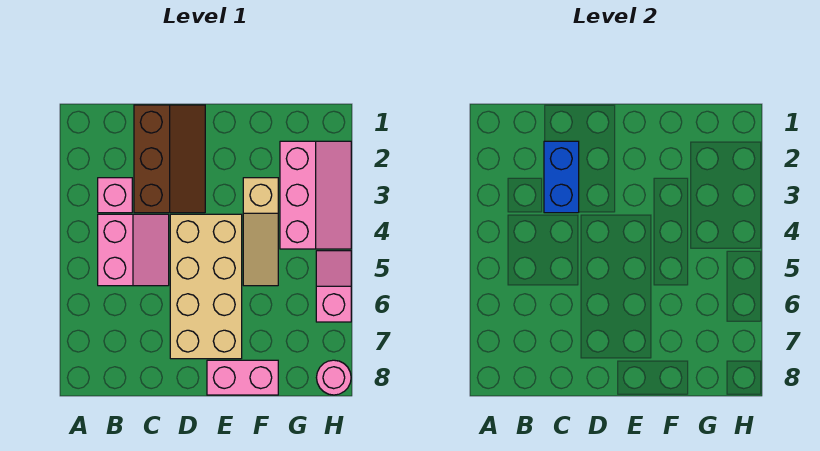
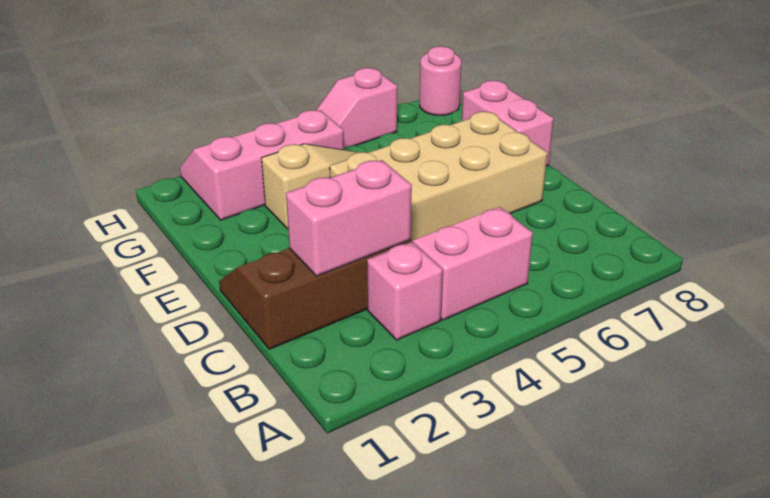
blue 1x2 brick [544,141,579,213] -> pink 1x2 brick [286,160,412,276]

